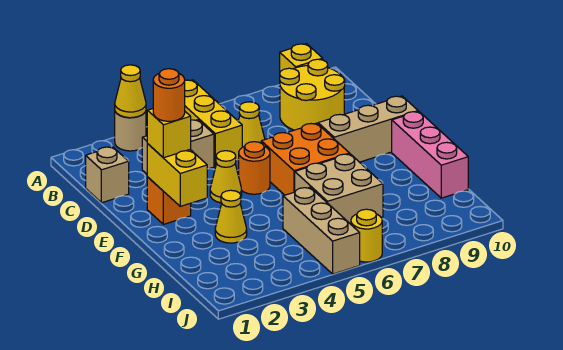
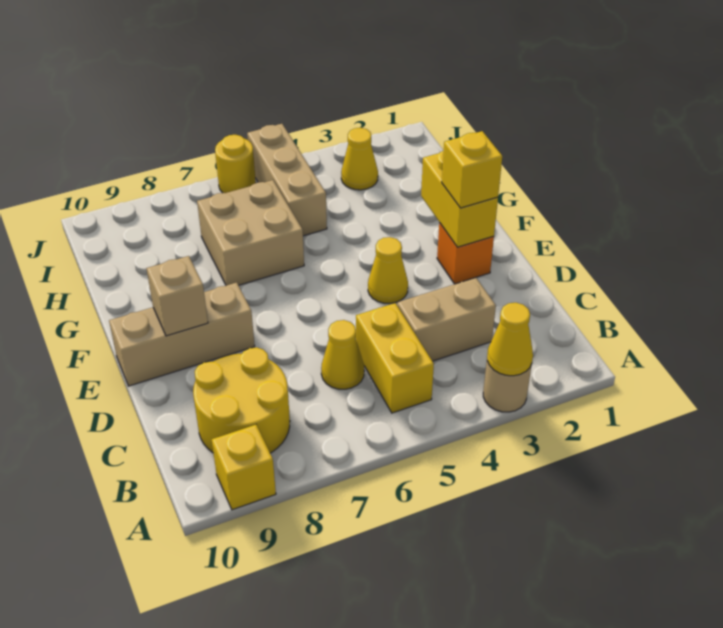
yellow 1x3 brick [185,80,242,167] -> yellow 1x2 brick [356,303,434,413]
tan 1x1 brick [86,147,129,203] -> tan 1x1 brick moved to [146,256,208,336]
orange 1x1 round brick [153,69,185,121] -> none
orange 1x1 round brick [238,142,270,194] -> none
orange 2x2 brick [261,123,350,195] -> none
pink 1x3 brick [392,111,468,198] -> none
yellow 1x1 cone [215,190,247,243] -> yellow 1x1 cone moved to [341,128,378,190]

